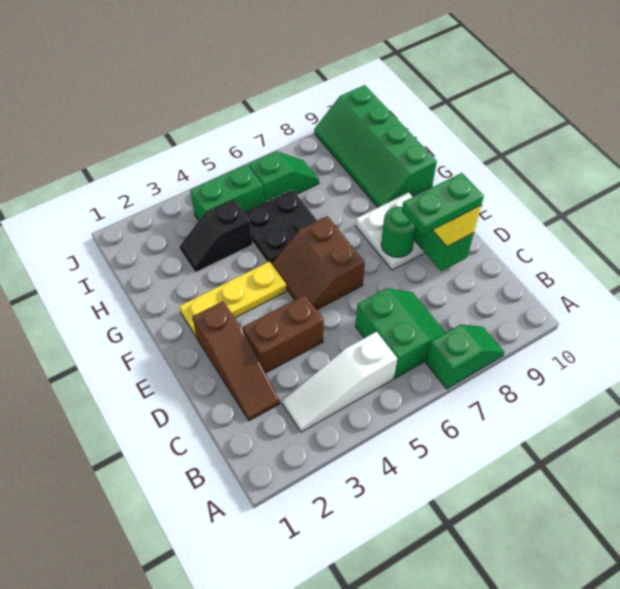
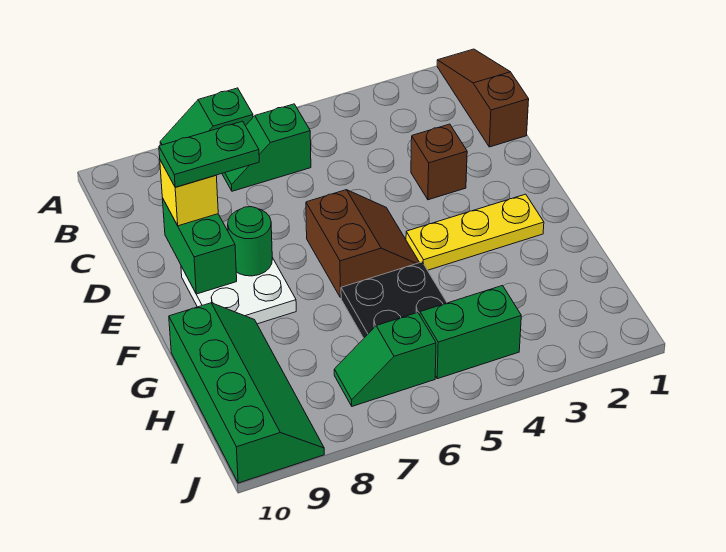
white 1x3 slope [282,332,397,432] -> none
green 2x2 slope [355,288,446,378] -> green 1x2 slope [222,104,311,191]
brown 1x3 slope [192,301,280,421] -> brown 1x3 slope moved to [437,49,529,147]
brown 1x2 brick [243,295,324,373] -> brown 1x1 brick [411,124,467,200]
black 1x2 slope [180,199,253,273] -> none

